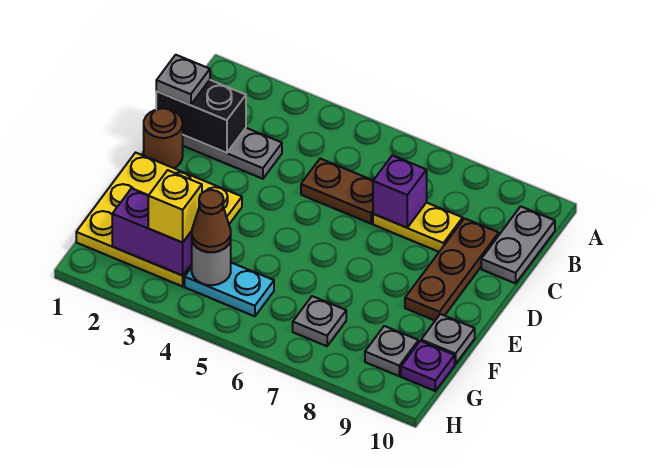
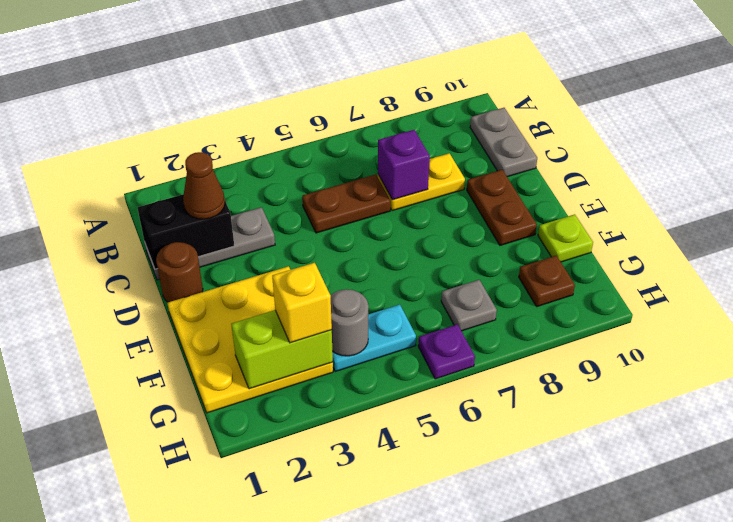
grey 1x1 plate [156,55,210,105] -> none
brown 1x3 plate [405,218,499,320] -> brown 1x2 plate [467,170,537,245]
grey 1x1 plate [421,314,475,364] -> lime 1x1 plate [538,214,593,262]
purple 1x2 brick [112,188,192,276] -> lime 1x2 brick [231,310,333,389]
brown 1x1 cone [192,190,231,252] -> brown 1x1 cone moved to [183,152,225,219]
grey 1x1 plate [365,326,418,376] -> brown 1x1 plate [519,256,575,307]
purple 1x1 plate [401,341,455,391] -> purple 1x1 plate moved to [418,324,475,379]

